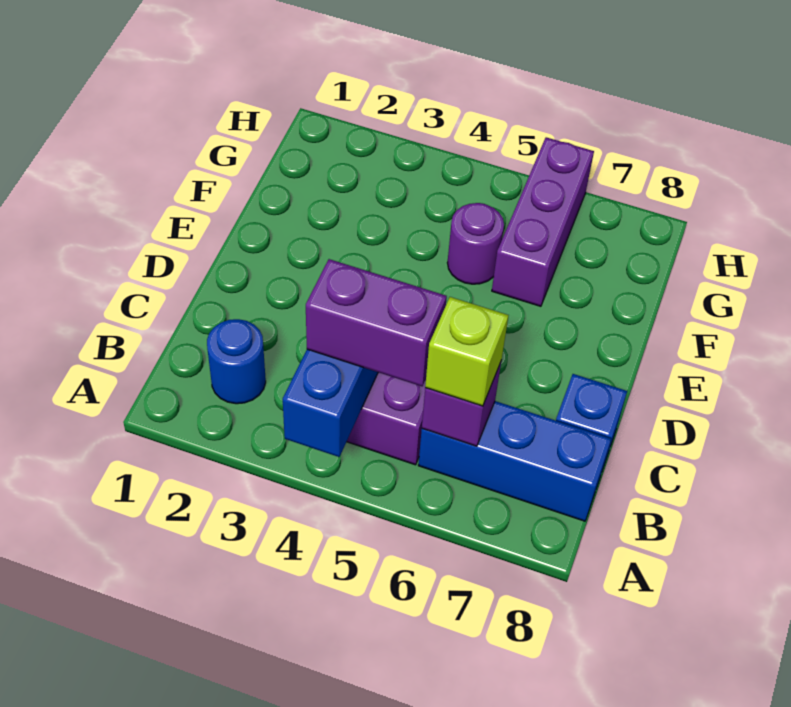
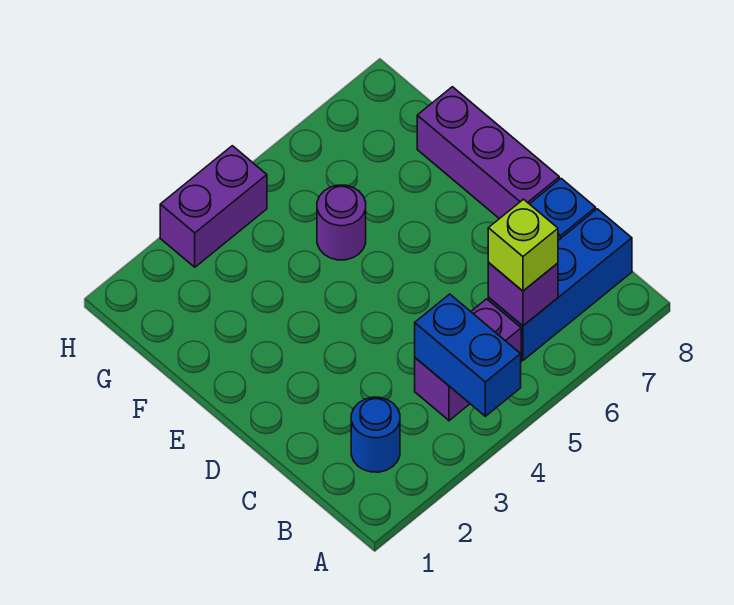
purple 1x2 brick [306,259,447,386] -> purple 1x2 brick moved to [160,146,267,267]
purple 1x3 brick [492,137,594,306] -> purple 1x3 brick moved to [417,87,559,219]

